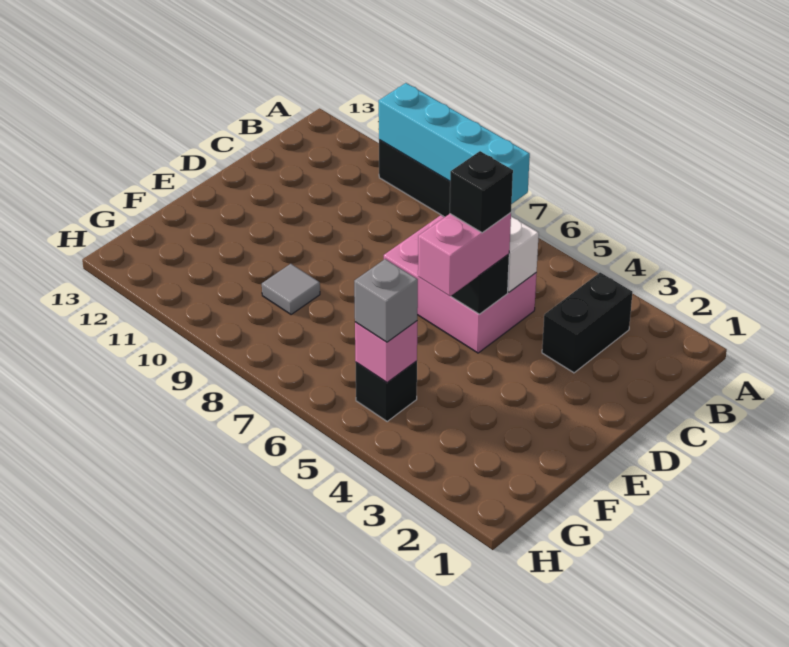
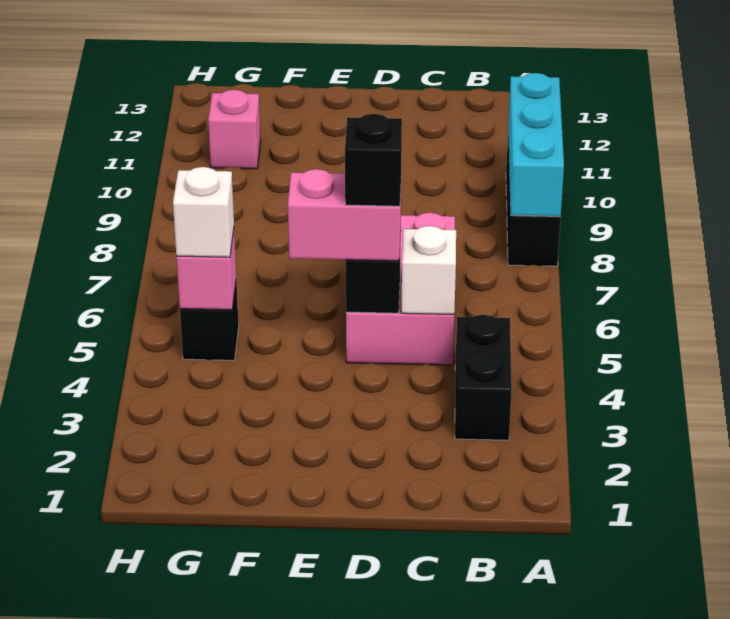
cyan 1x4 brick [379,83,530,203] -> cyan 1x3 brick [508,73,564,216]
black 1x2 brick [542,272,633,373] -> black 1x2 brick turned to [455,315,512,440]
grey 1x1 tile [262,264,320,315] -> none
grey 1x1 brick [354,259,418,342] -> white 1x1 brick [173,167,234,257]
none -> pink 1x1 brick [208,90,261,169]

